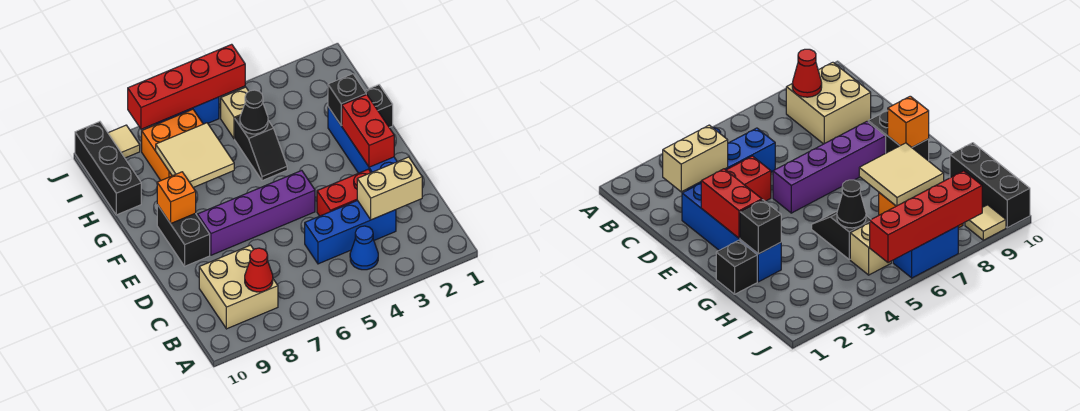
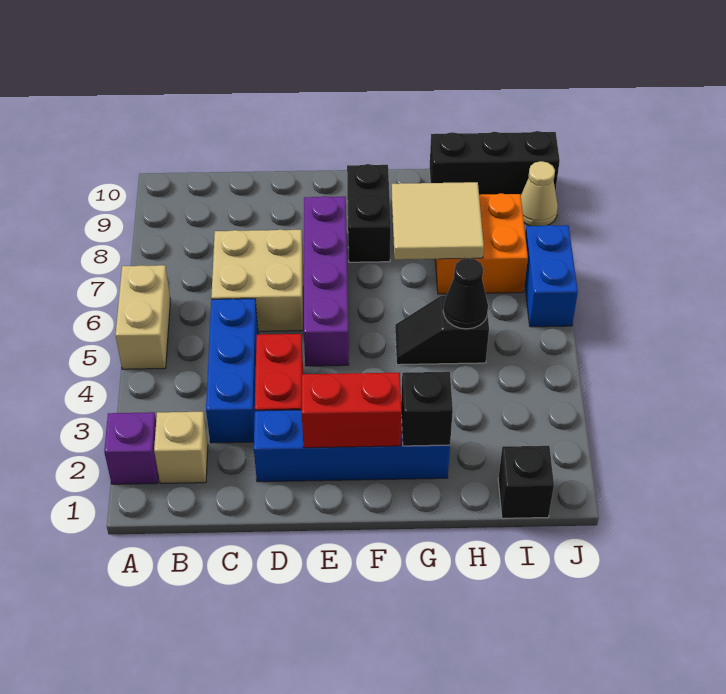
none -> purple 1x1 brick [104,412,158,484]
blue 1x1 cone [350,226,378,270] -> none
tan 2x2 brick [199,245,278,329] -> tan 2x2 brick moved to [211,229,303,331]
red 1x1 cone [245,248,273,292] -> none
tan 1x2 brick [357,157,422,220] -> tan 1x2 brick moved to [115,265,170,369]
black 1x2 brick [157,205,210,266] -> black 1x2 brick turned to [347,164,391,262]
orange 1x1 brick [157,172,196,223] -> none
black 1x1 brick [365,85,393,127] -> black 1x1 brick moved to [498,446,554,518]
tan 1x1 brick [221,87,249,139] -> tan 1x1 brick moved to [154,412,208,483]
red 1x4 brick [128,44,245,129] -> none
tan 1x1 tile [108,125,140,158] -> tan 1x1 cone [521,161,558,226]

